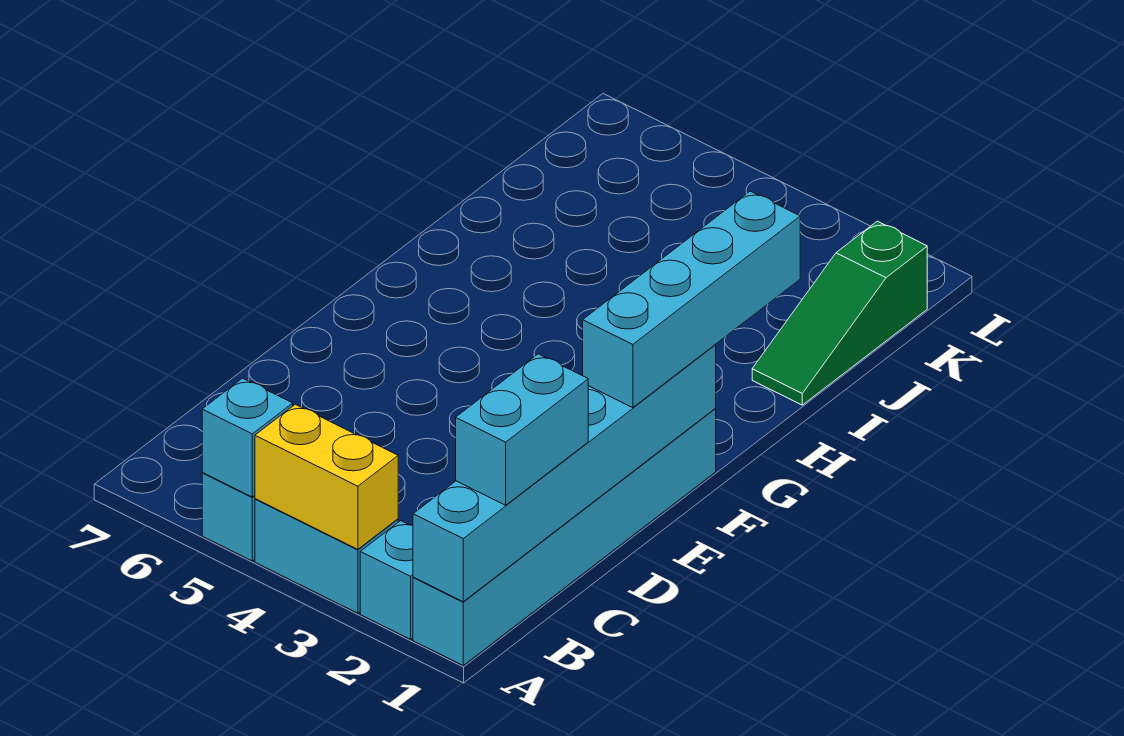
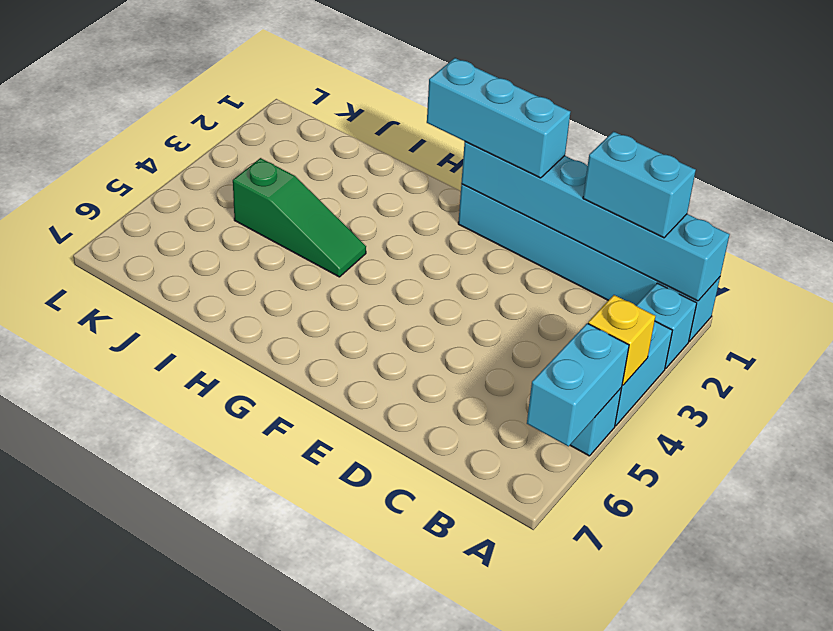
yellow 1x2 brick [255,404,398,549] -> yellow 1x1 brick [588,295,655,385]
cyan 1x1 brick [202,378,293,497] -> cyan 1x2 brick [527,323,629,447]
cyan 1x4 brick [583,191,800,408] -> cyan 1x3 brick [427,58,570,178]
green 1x3 slope [752,221,927,405] -> green 1x3 slope moved to [233,158,366,277]

